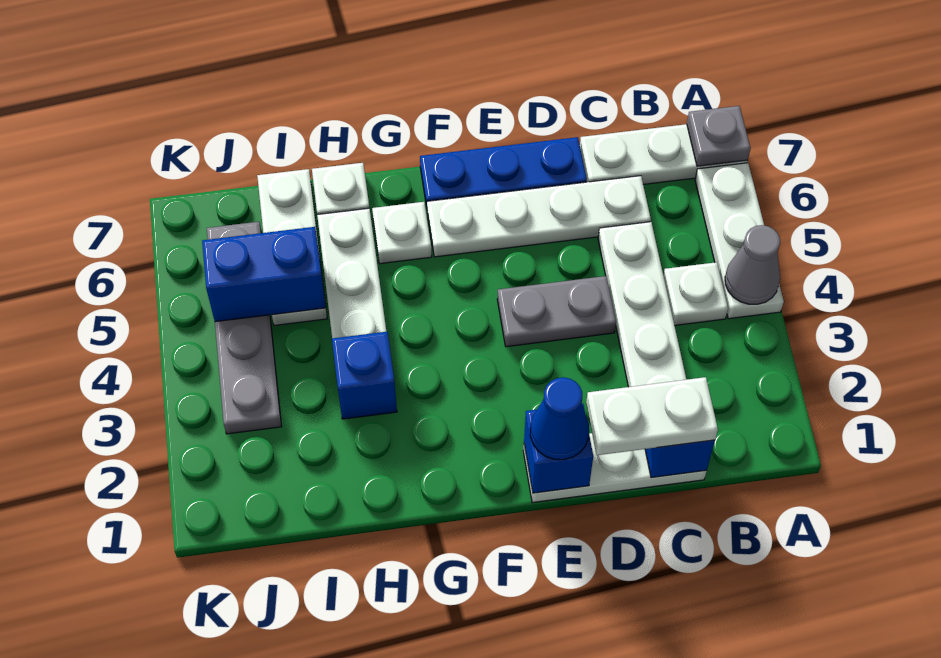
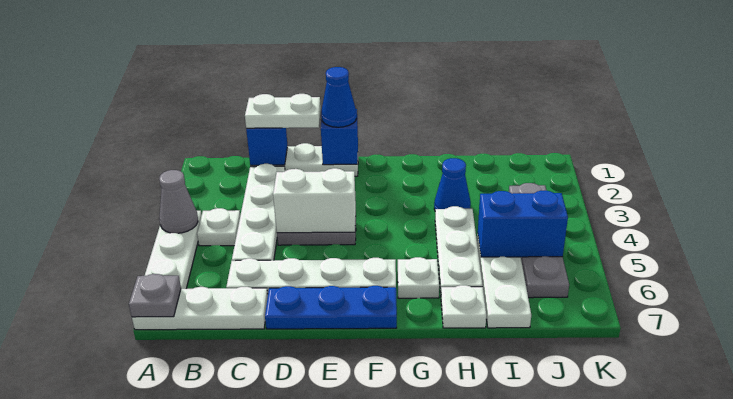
none -> white 1x2 brick [273,168,356,233]
blue 1x1 brick [332,332,397,419] -> blue 1x1 cone [434,158,471,210]

